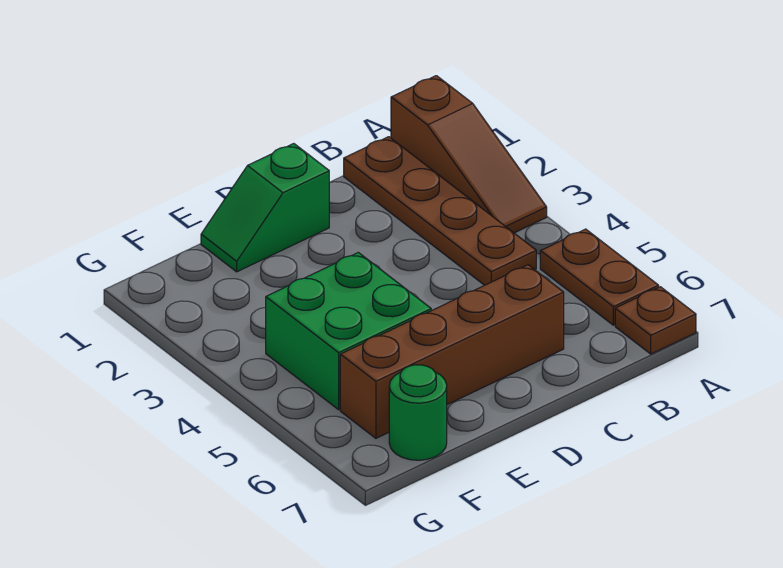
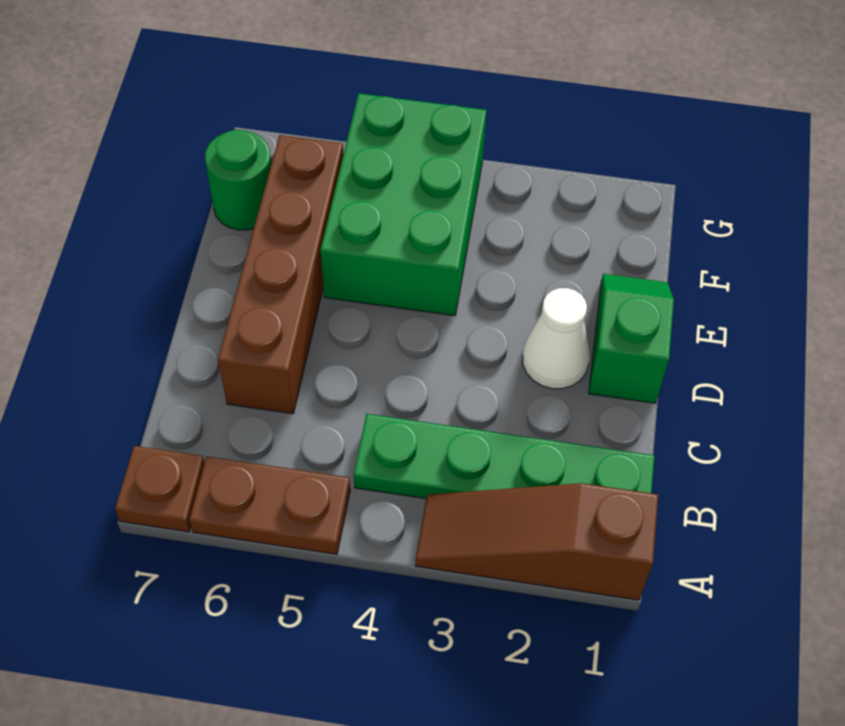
brown 1x4 plate [344,137,536,285] -> green 1x4 plate [354,414,655,499]
none -> white 1x1 cone [523,288,590,389]
green 2x2 brick [266,252,431,410] -> green 2x3 brick [321,93,486,316]

